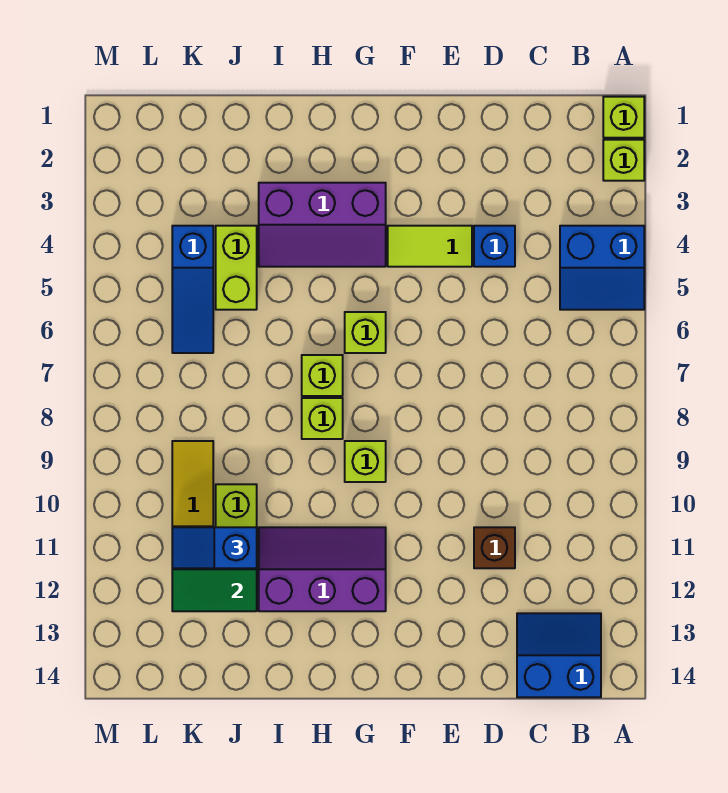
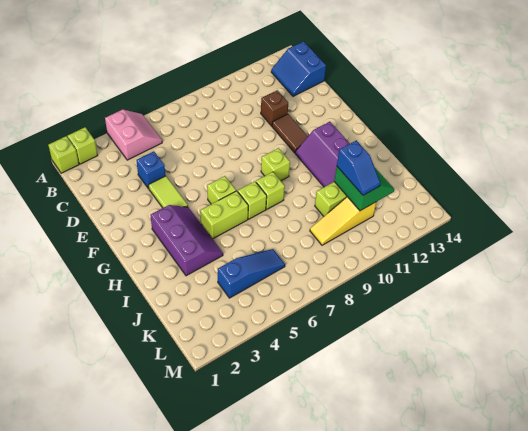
blue 2x2 slope [560,226,644,310] -> pink 2x2 slope [105,109,162,160]
none -> brown 1x2 tile [272,114,308,153]
lime 1x2 brick [216,226,257,310] -> lime 1x2 brick moved to [200,191,248,239]

